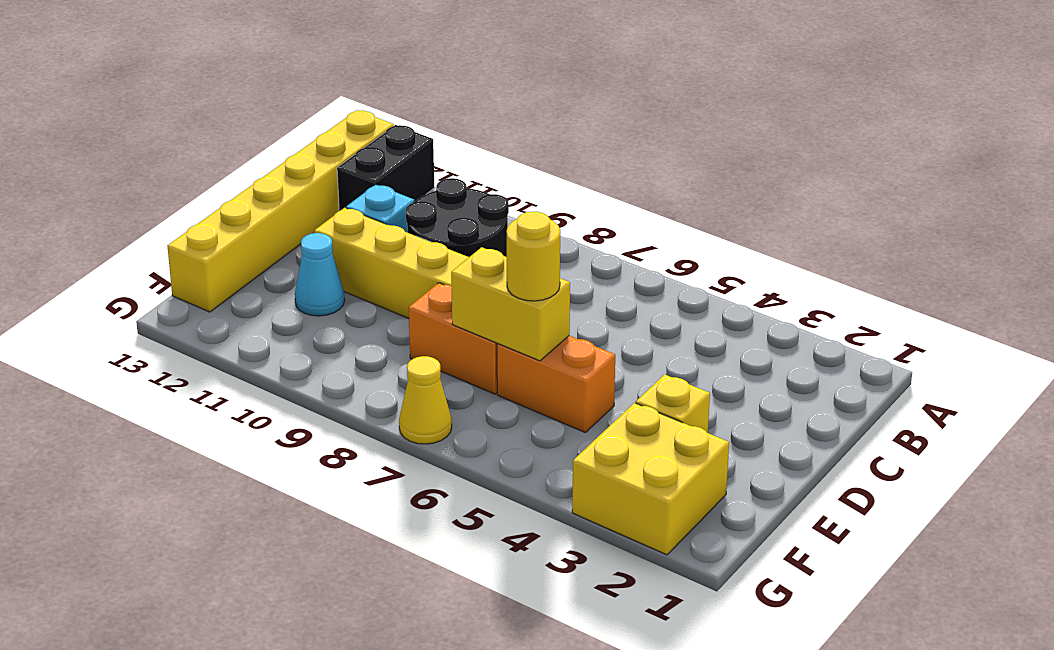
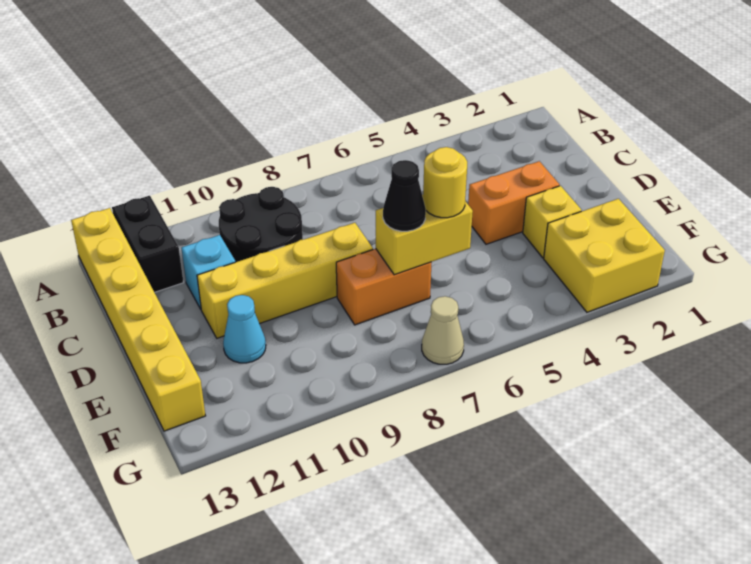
orange 1x2 brick [497,336,615,433] -> orange 1x2 brick moved to [468,161,560,244]
none -> black 1x1 cone [383,160,426,231]
yellow 1x1 cone [399,356,452,444] -> tan 1x1 cone [422,296,464,364]

